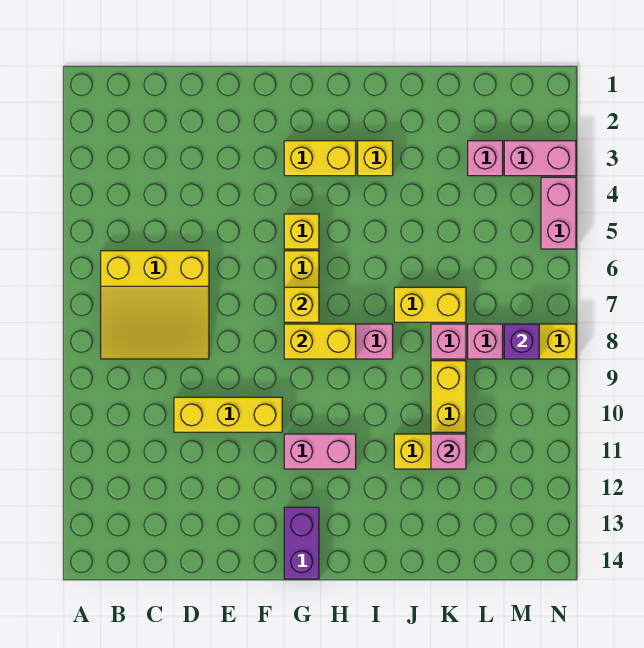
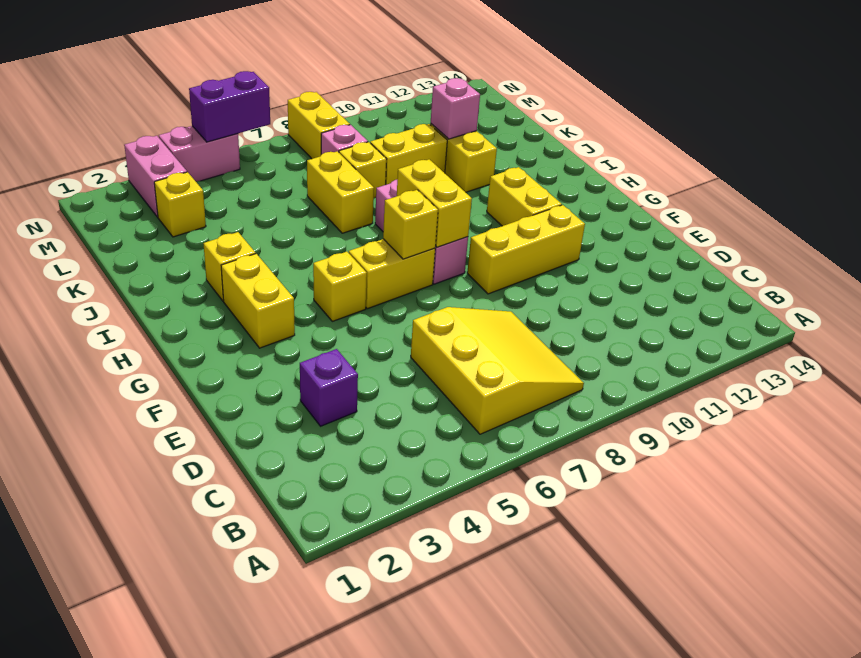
yellow 1x3 brick [174,397,282,432] -> yellow 1x3 brick turned to [467,205,585,294]
pink 1x2 brick [284,434,356,469] -> yellow 1x2 brick [487,167,562,226]
purple 1x2 brick [284,507,319,579] -> purple 1x2 brick moved to [189,71,270,142]
pink 1x1 brick [431,324,466,359] -> yellow 1x1 brick [339,142,387,198]
pink 1x1 brick [468,141,503,176] -> yellow 1x1 brick [154,172,206,237]
purple 1x1 brick [504,324,539,359] -> purple 1x1 brick moved to [300,349,358,426]

